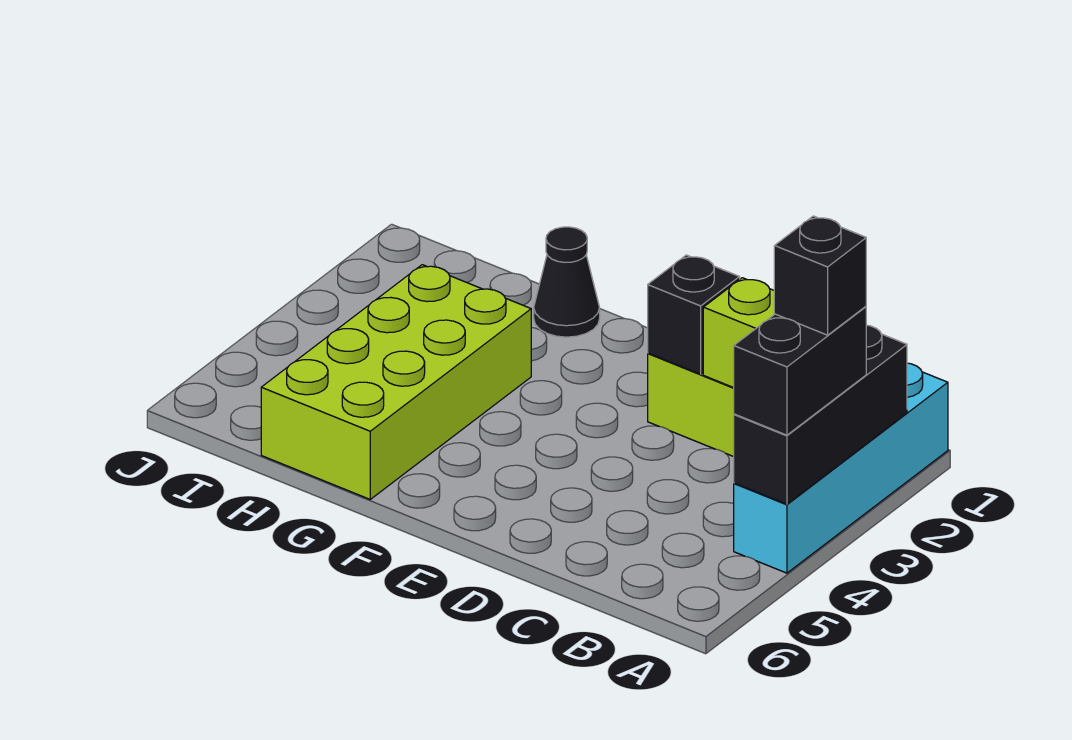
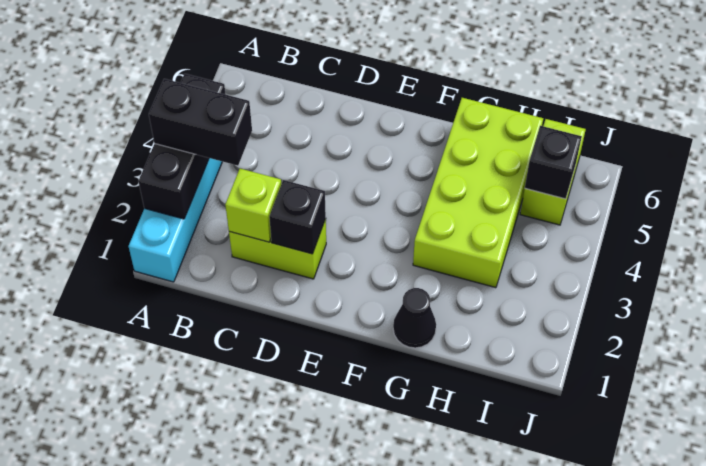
black 1x2 brick [734,307,866,435] -> black 1x2 brick turned to [149,79,252,166]
black 1x1 brick [774,216,866,335] -> black 1x1 brick moved to [525,126,582,199]
none -> lime 1x2 brick [520,119,586,225]

